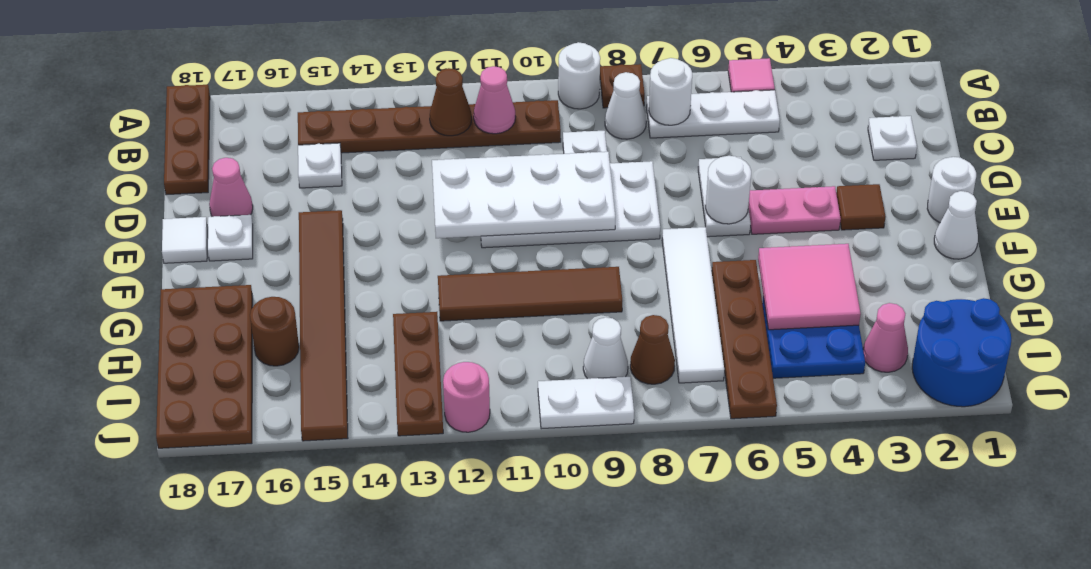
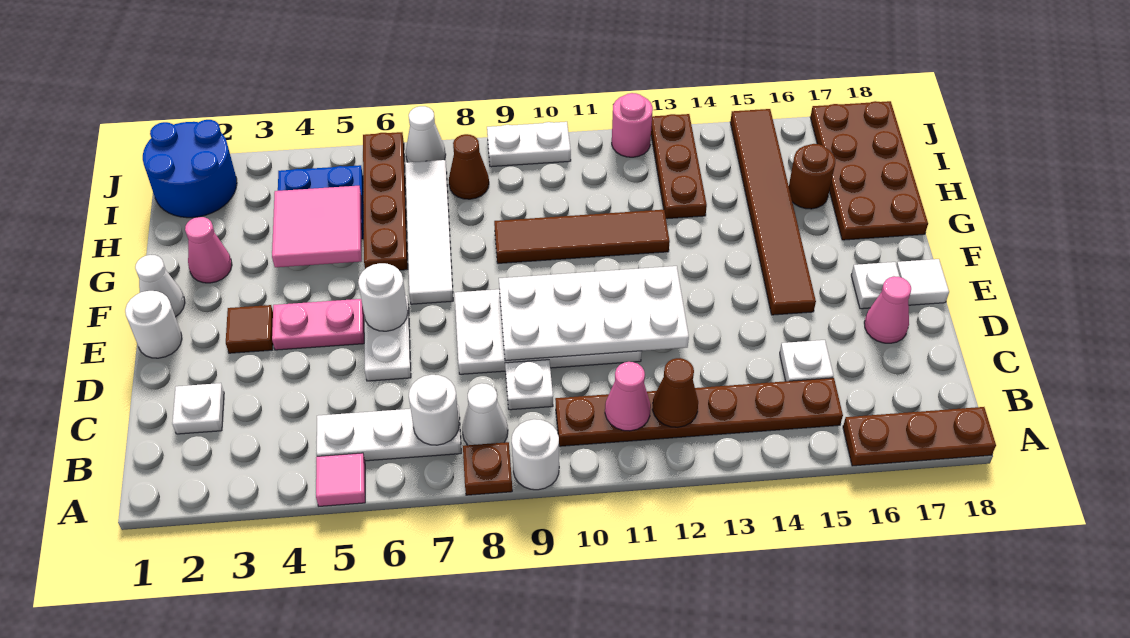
brown 1x3 plate [164,85,210,195] -> brown 1x3 plate turned to [843,407,996,466]
pink 1x1 cone [863,303,908,372] -> pink 1x1 cone moved to [185,217,232,283]
white 1x1 cone [583,317,628,379] -> white 1x1 cone moved to [406,106,446,162]

